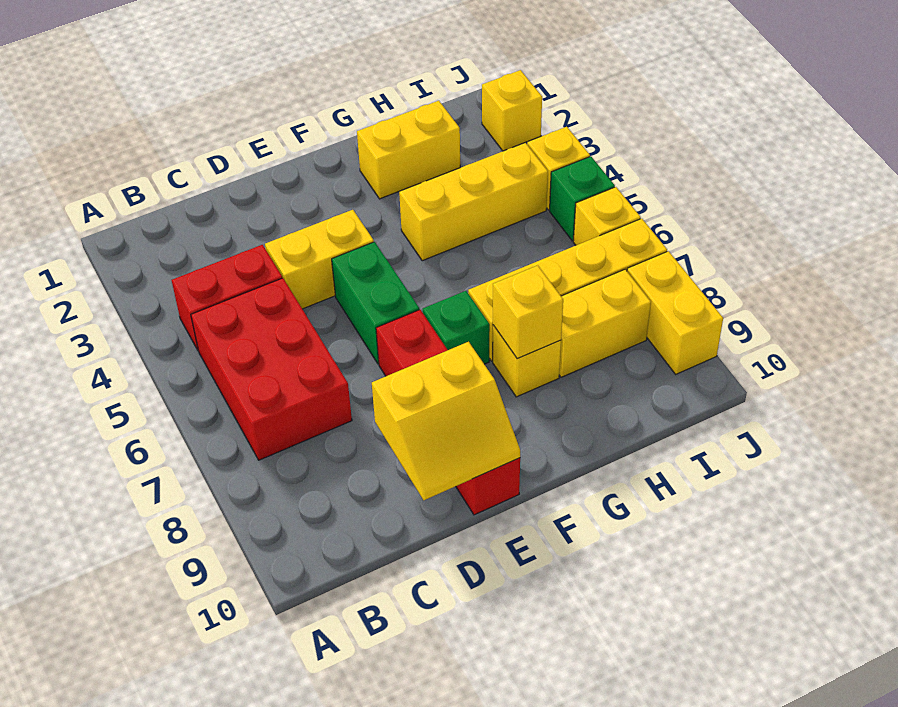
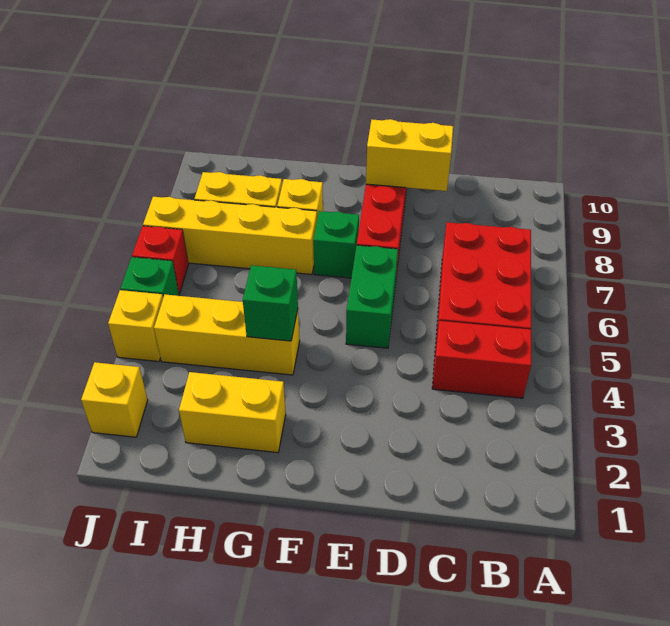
yellow 1x2 brick [265,210,374,309] -> none
none -> green 1x1 brick [243,265,298,341]
yellow 1x1 brick [493,265,563,359] -> none
yellow 1x1 brick [573,187,641,245] -> red 1x1 brick [132,226,188,294]
yellow 1x2 brick [627,251,723,374] -> none

